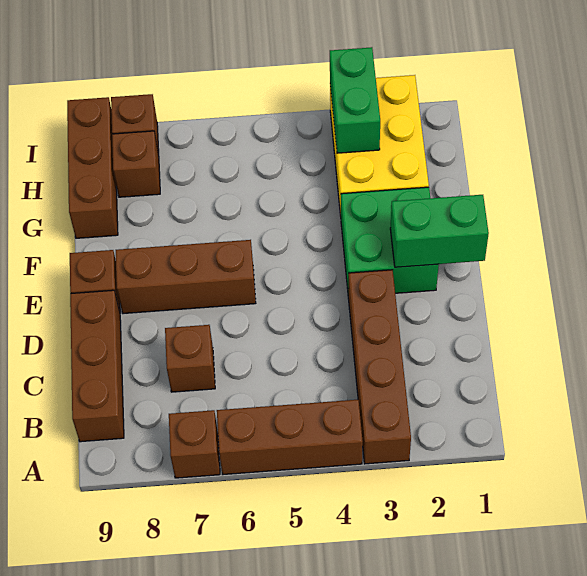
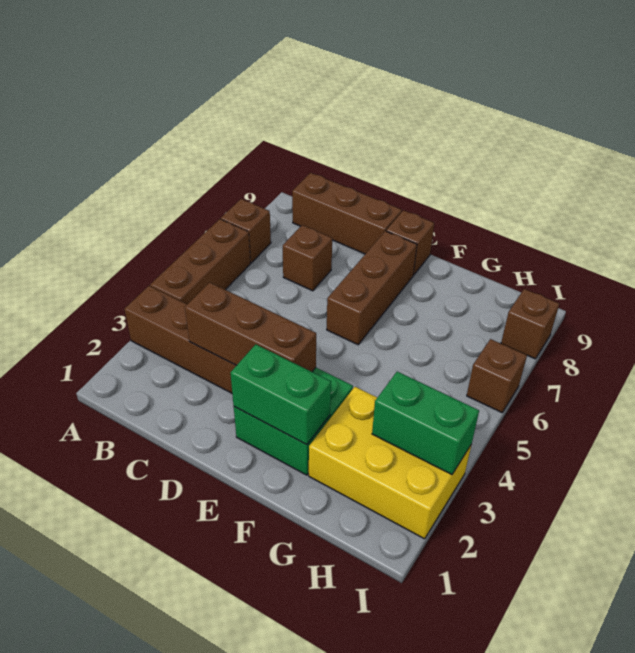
green 1x2 brick [390,195,489,267] -> green 1x2 brick turned to [231,344,331,445]
brown 1x3 brick [67,97,118,238] -> brown 1x3 brick moved to [185,282,316,372]
brown 1x1 brick [112,131,160,197] -> brown 1x1 brick moved to [467,339,527,413]

